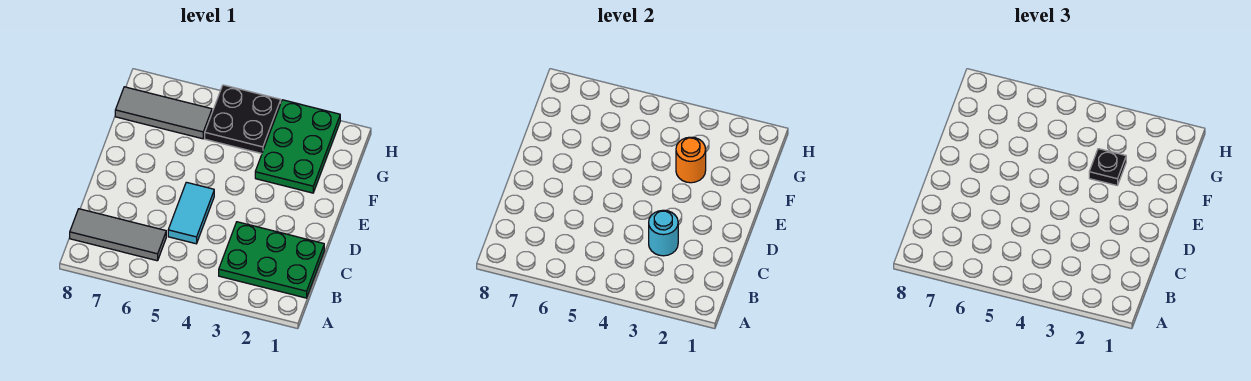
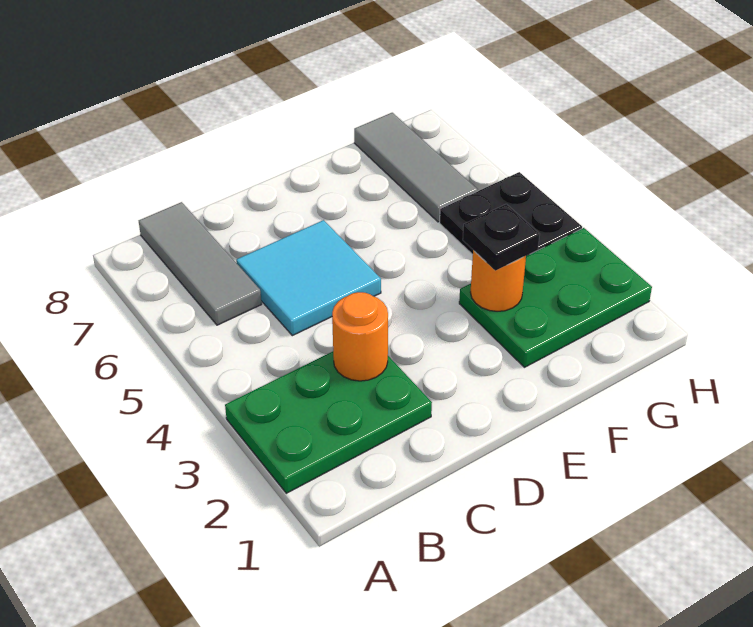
green 2x3 plate [219,222,324,298] -> green 2x3 plate turned to [225,352,432,493]
cyan 1x1 round brick [649,210,678,256] -> orange 1x1 round brick [332,292,388,381]
cyan 1x2 tile [168,182,214,244] -> cyan 2x2 tile [236,220,381,336]

